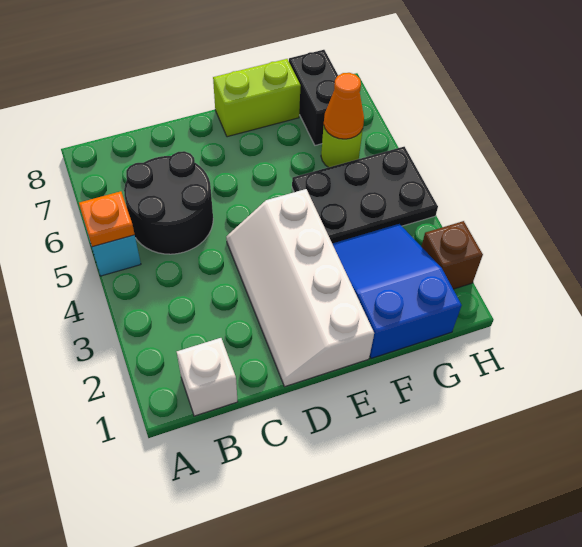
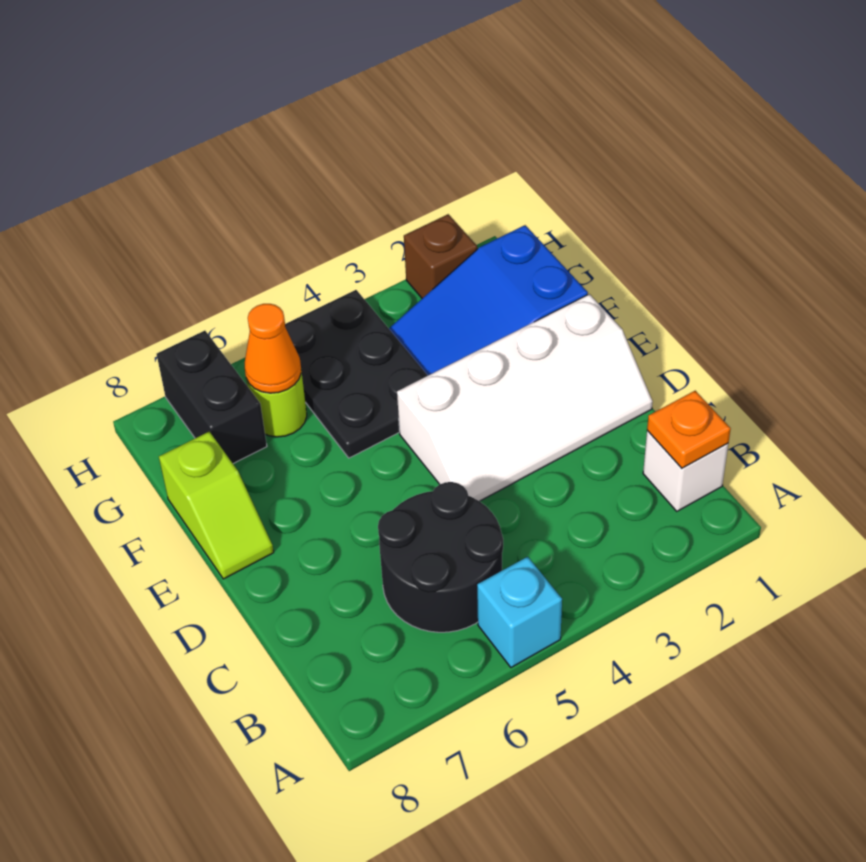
orange 1x1 plate [79,191,135,247] -> orange 1x1 plate moved to [647,391,731,468]
lime 1x2 brick [213,59,301,137] -> lime 1x2 slope [159,432,274,579]
black 1x2 brick [289,50,338,145] -> black 1x2 brick turned to [157,331,267,464]

